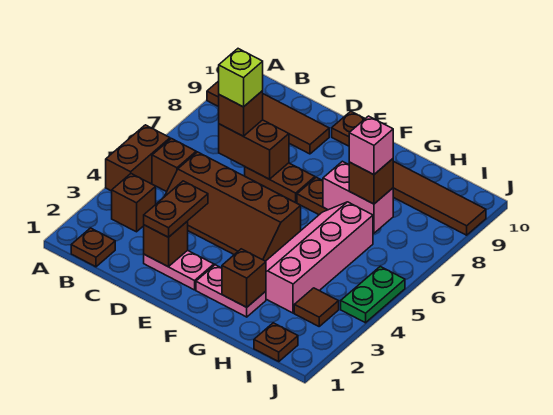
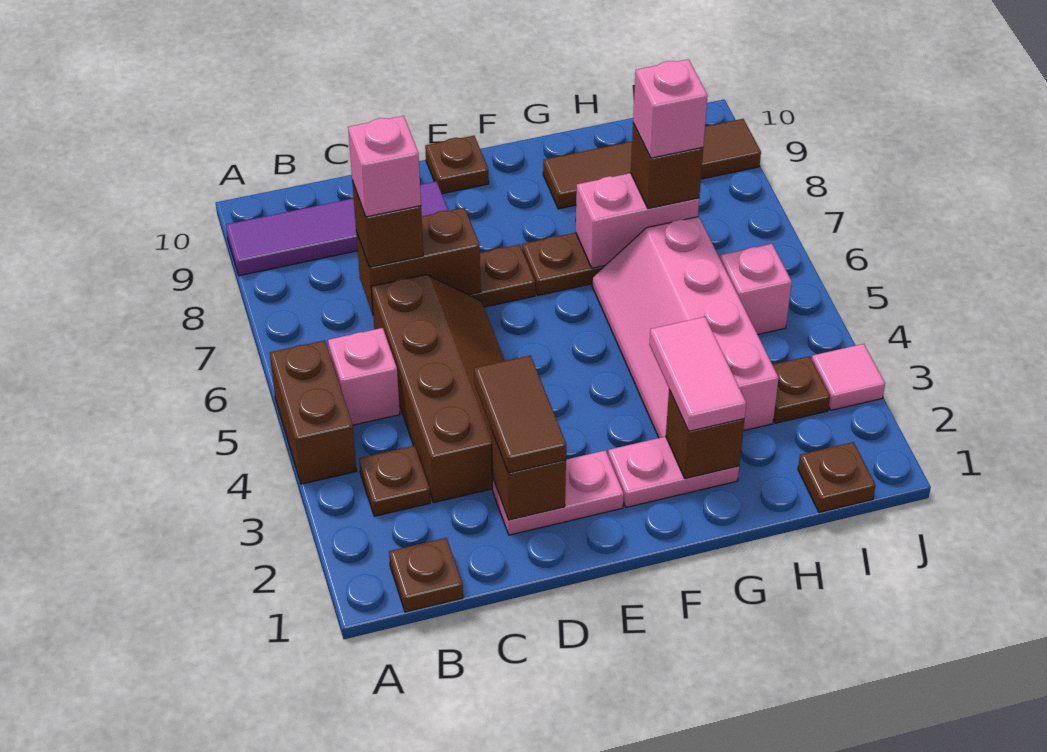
brown 1x4 tile [207,81,329,154] -> purple 1x4 tile [226,181,448,276]
brown 1x1 brick [112,174,156,232] -> brown 1x1 plate [359,446,430,516]
brown 1x1 brick [152,139,196,192] -> pink 1x1 brick [328,328,400,425]
brown 2x4 slope [164,152,301,261] -> brown 2x4 slope turned to [371,275,505,503]
lime 1x1 brick [219,49,263,107] -> pink 1x1 brick [348,116,421,217]
brown 1x2 plate [144,181,208,237] -> brown 1x2 tile [474,355,566,473]
none -> pink 1x2 tile [649,317,746,431]
brown 1x1 tile [294,288,339,326] -> brown 1x1 plate [772,356,830,423]
none -> pink 1x1 brick [720,244,792,335]
none -> pink 1x1 tile [812,344,885,410]
green 1x2 plate [341,266,405,323] -> none

